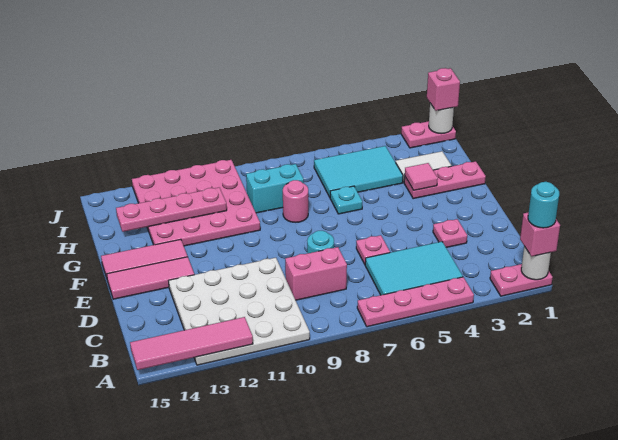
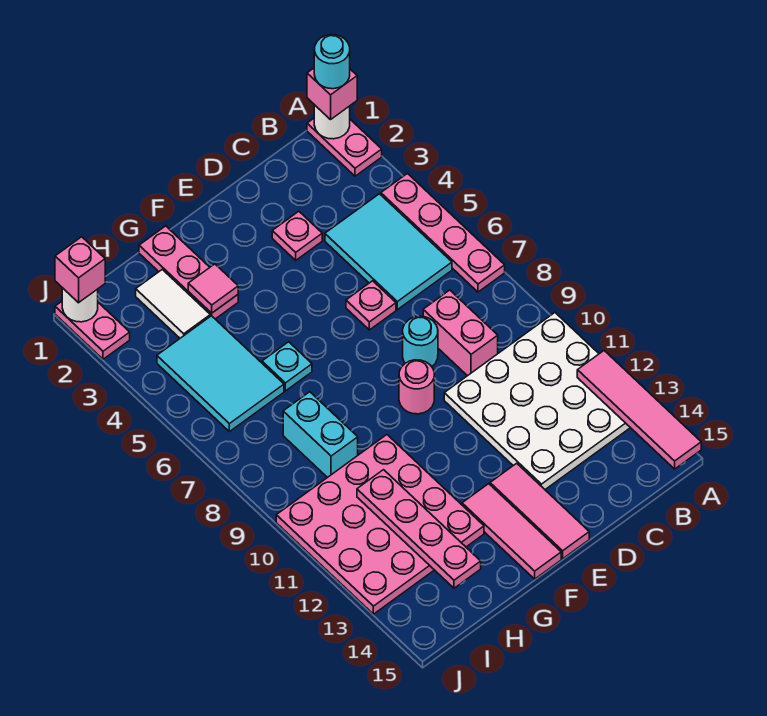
pink 1x1 round brick [283,180,308,222] -> pink 1x1 round brick moved to [399,360,434,414]

